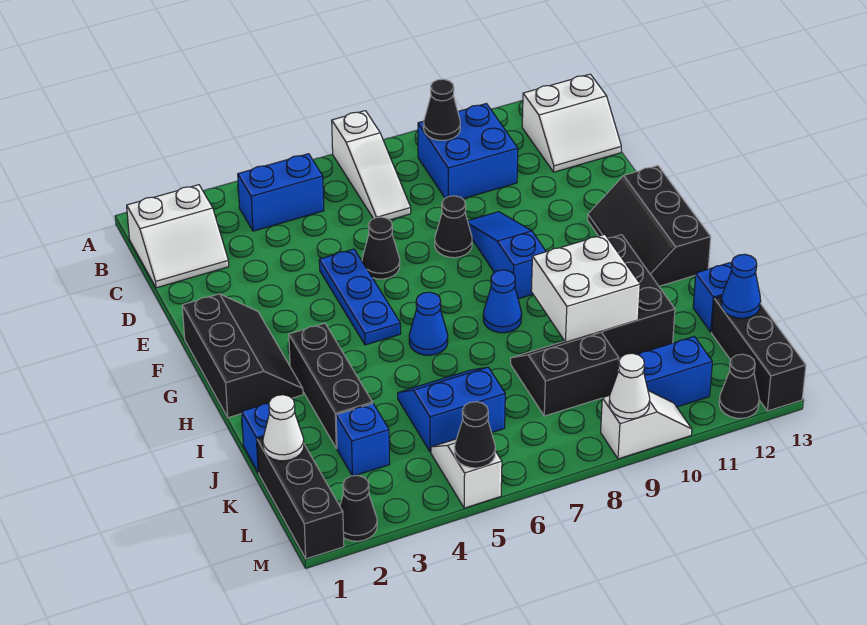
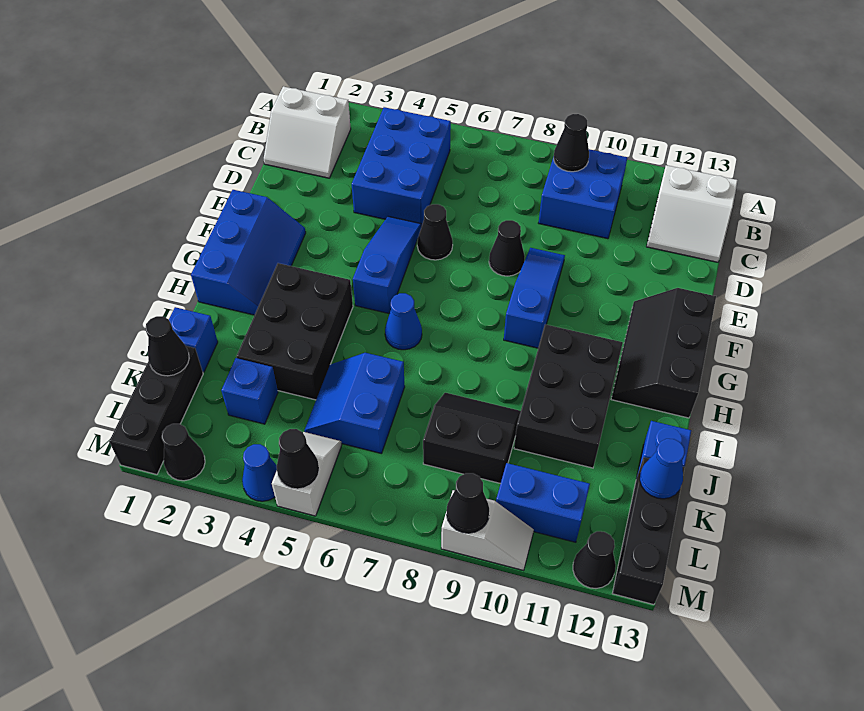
white 1x3 slope [332,111,411,220] -> none
blue 1x2 brick [238,154,324,231] -> blue 2x3 brick [352,107,451,227]
blue 1x3 plate [319,249,401,345] -> blue 1x3 slope [353,216,421,314]
black 2x3 slope [182,294,303,418] -> blue 2x3 slope [191,190,306,315]
black 1x3 brick [289,323,373,448] -> black 2x3 brick [236,263,353,400]
blue 1x1 cone [483,270,522,333] -> blue 1x1 cone moved to [242,444,277,501]
white 2x2 brick [531,234,640,342] -> none
blue 2x2 slope [398,367,505,452] -> blue 2x2 slope turned to [305,353,405,454]
white 1x1 cone [263,395,304,461] -> black 1x1 cone [145,316,189,376]
white 1x1 cone [609,353,650,419] -> black 1x1 cone [447,473,489,533]

